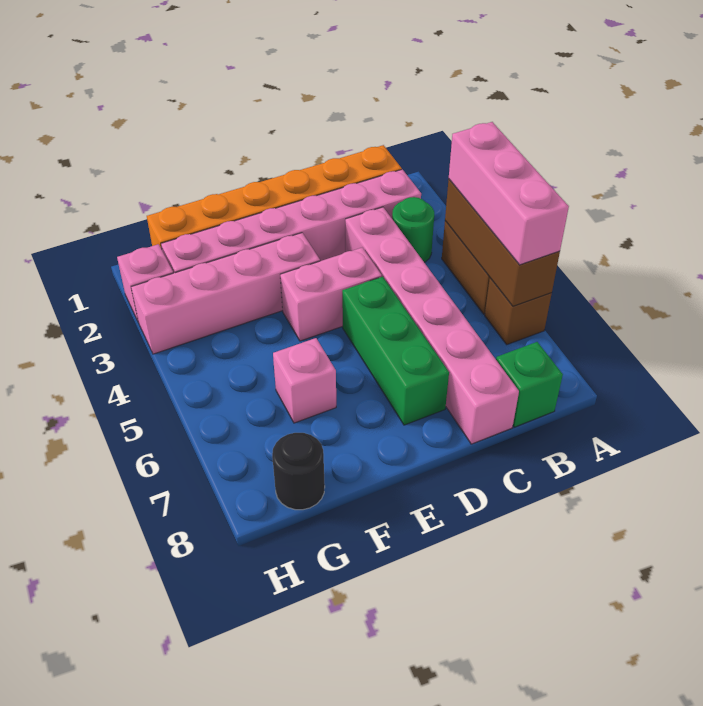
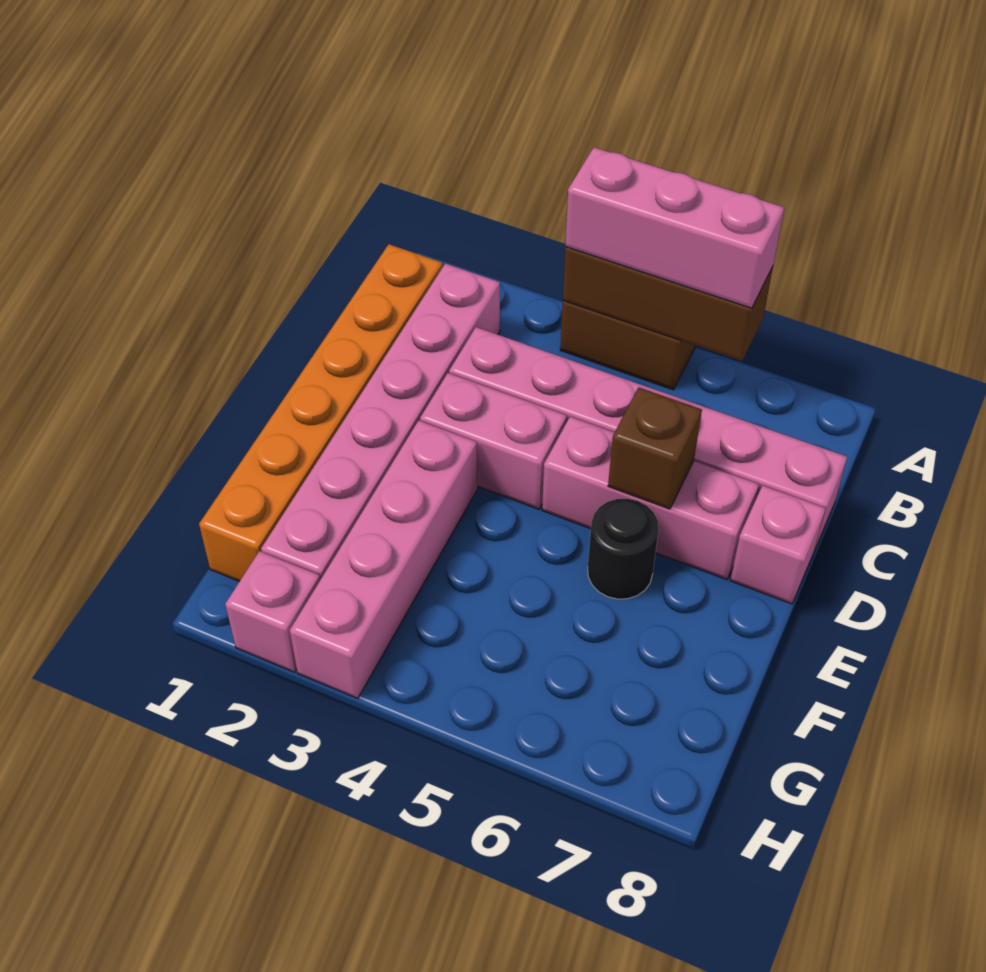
brown 1x1 brick [485,278,552,344] -> brown 1x1 brick moved to [608,387,702,509]
green 1x1 round brick [392,197,434,262] -> none
green 1x1 brick [496,342,563,427] -> none
pink 1x2 brick [280,247,382,341] -> pink 1x2 brick turned to [420,373,567,509]
green 1x3 brick [342,277,449,425] -> pink 1x3 brick [542,417,759,580]
pink 1x1 brick [273,338,336,423] -> pink 1x1 brick moved to [730,485,826,604]
black 1x1 round brick [272,433,325,510] -> black 1x1 round brick moved to [588,499,659,599]

